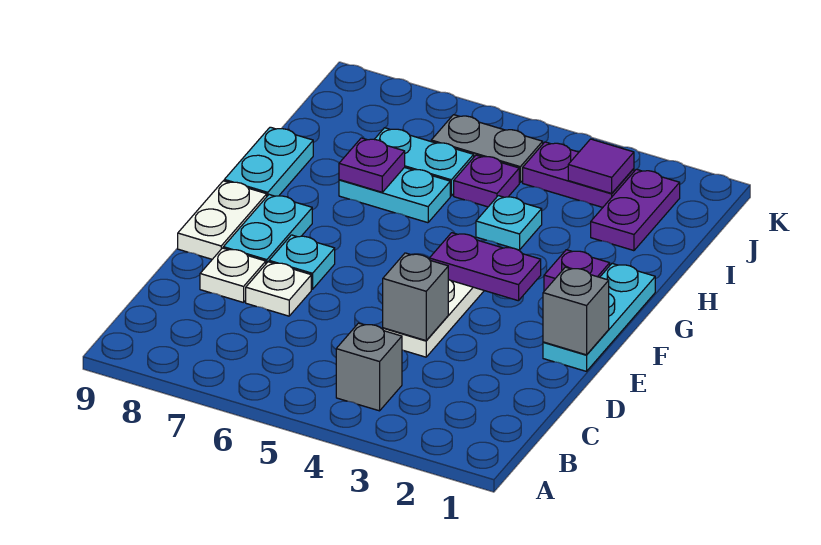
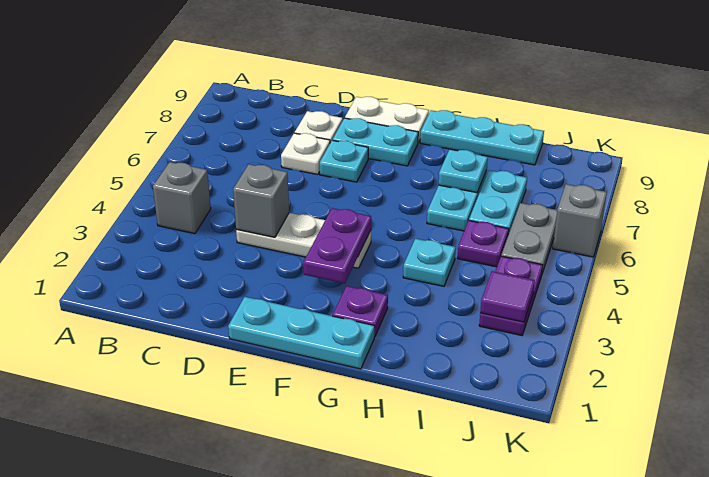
grey 1x1 brick [543,267,609,355] -> grey 1x1 brick moved to [553,184,607,257]
cyan 1x2 plate [224,127,313,196] -> cyan 1x3 plate [420,110,544,165]
purple 1x1 plate [339,138,405,192] -> cyan 1x1 plate [439,149,488,193]
purple 1x2 plate [591,169,680,251] -> none

